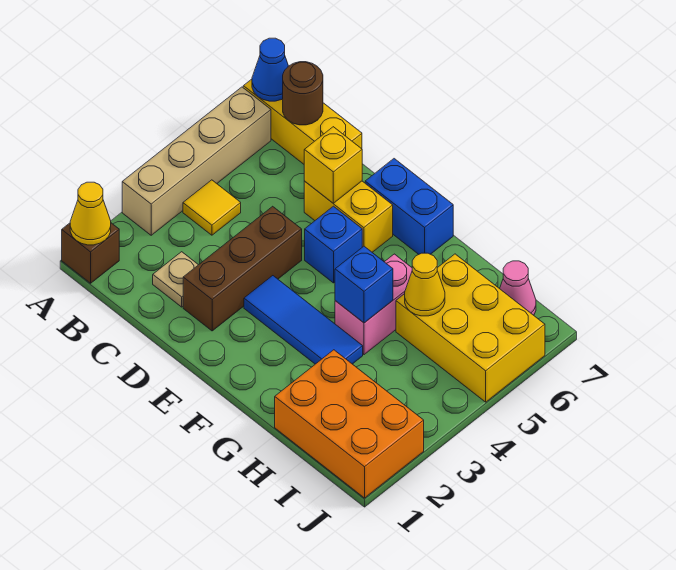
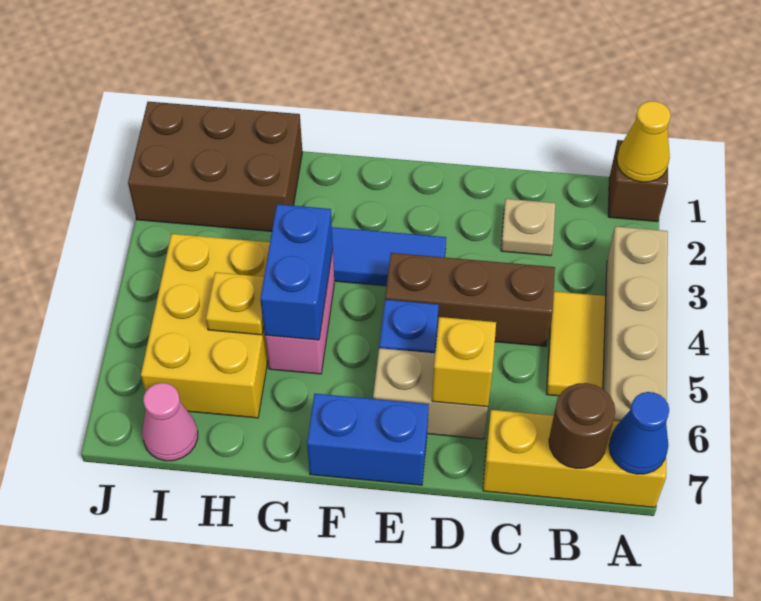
yellow 1x1 tile [183,180,241,235] -> yellow 1x2 tile [547,291,605,396]
brown 1x3 brick [183,206,302,331] -> brown 1x3 brick turned to [385,253,555,346]
yellow 1x2 brick [304,181,393,252] -> tan 1x2 brick [373,348,488,439]
blue 1x1 brick [335,246,393,323] -> blue 1x2 brick [260,204,333,340]
orange 2x3 brick [275,350,424,498] -> brown 2x3 brick [128,102,302,232]
yellow 2x3 brick [396,254,545,402] -> yellow 2x3 brick turned to [141,234,270,418]
yellow 1x1 cone [405,253,445,316] -> yellow 1x1 plate [206,272,264,335]

